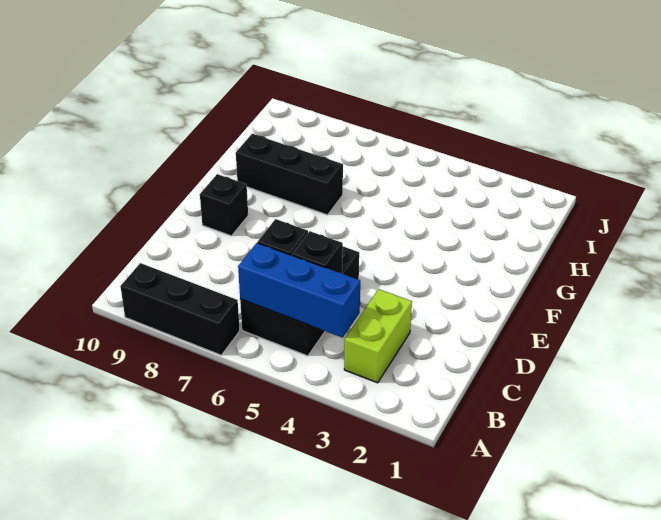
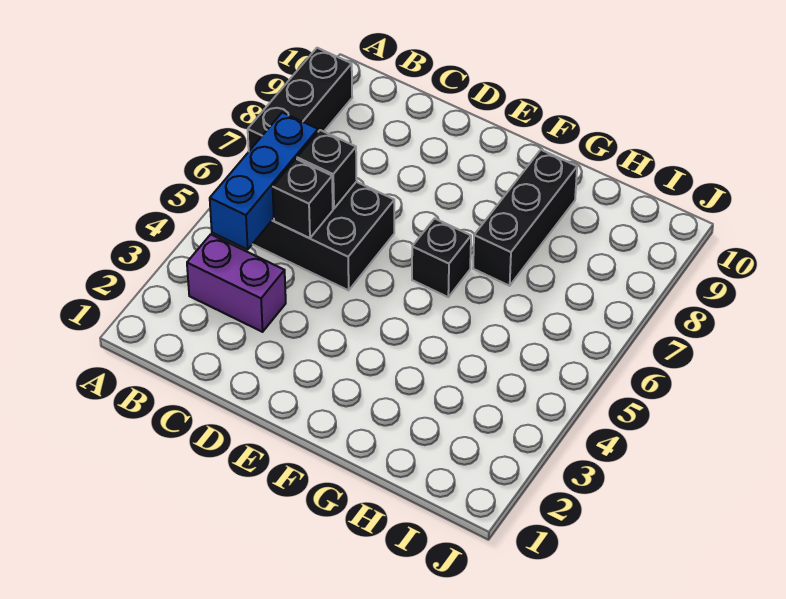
lime 1x2 brick [344,289,412,383] -> purple 1x2 brick [187,234,286,332]
black 1x1 brick [200,174,248,236] -> black 1x1 brick moved to [412,218,471,297]

